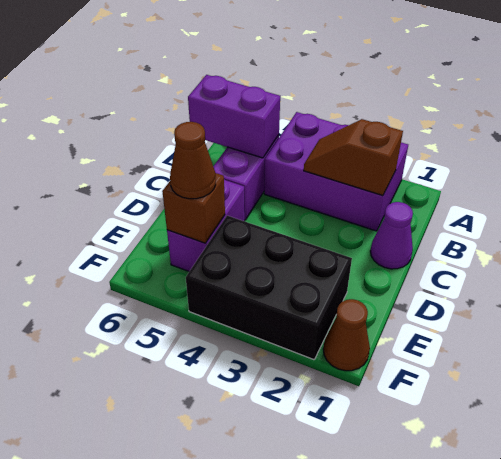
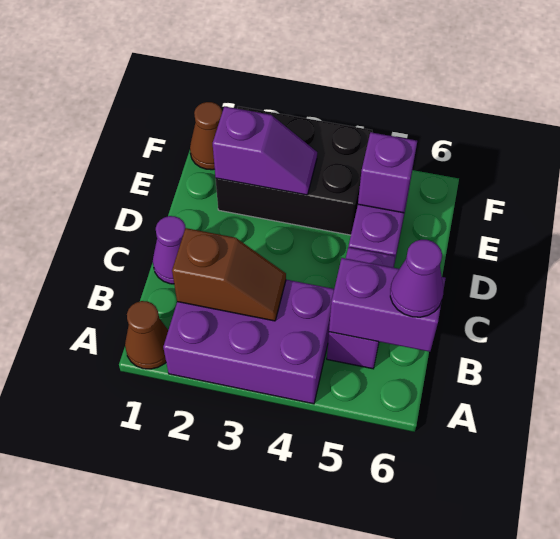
none -> purple 1x1 cone [390,240,443,317]
none -> purple 1x2 slope [213,107,317,195]
brown 1x1 brick [162,173,225,243] -> purple 1x1 brick [358,132,417,213]
brown 1x1 cone [170,122,216,199] -> brown 1x1 cone moved to [125,301,168,369]

